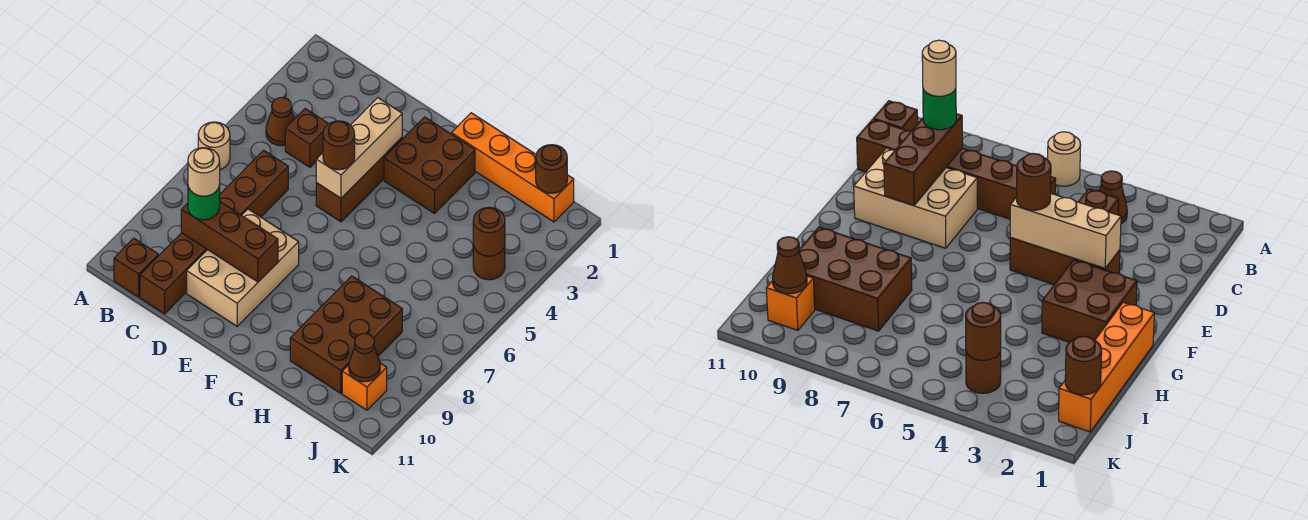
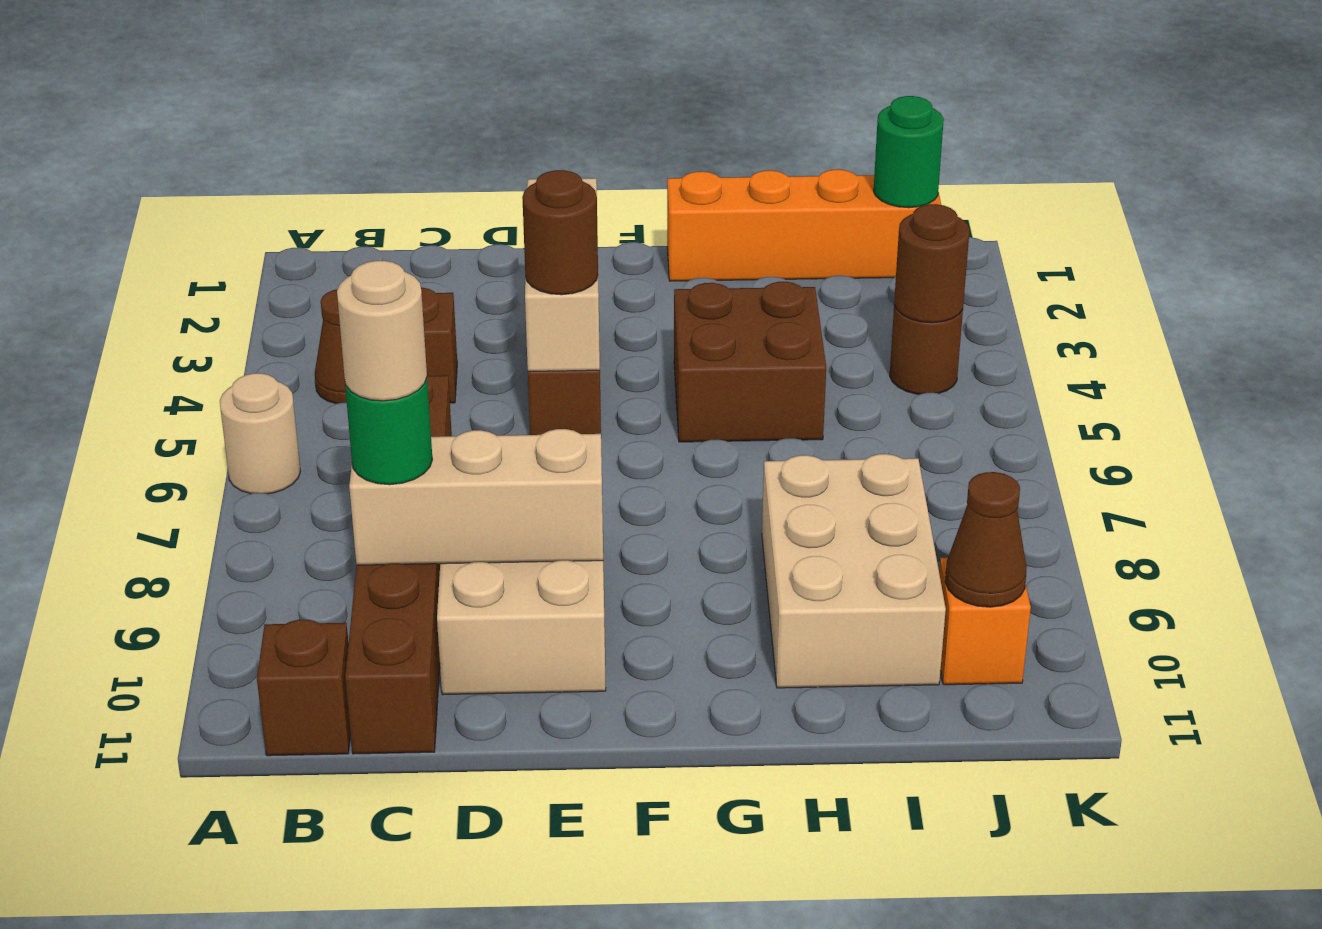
brown 1x3 brick [181,202,278,282] -> tan 1x3 brick [349,429,603,565]
brown 2x2 brick [384,117,475,213] -> brown 2x2 brick moved to [674,282,826,442]
brown 2x3 brick [290,276,402,393] -> tan 2x3 brick [762,454,946,688]
brown 1x1 round brick [536,145,567,193] -> green 1x1 round brick [874,96,944,208]

